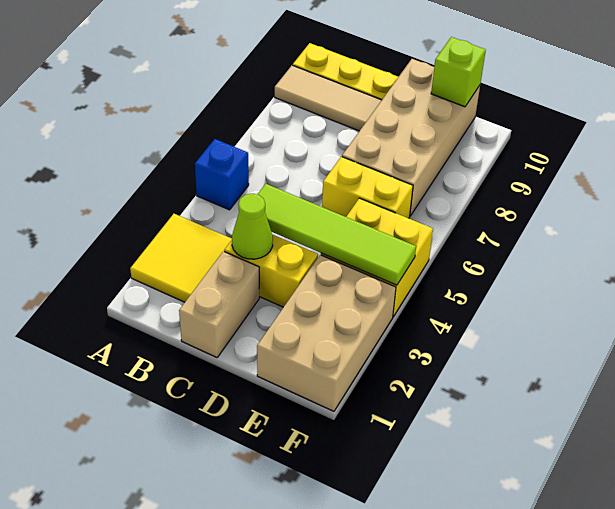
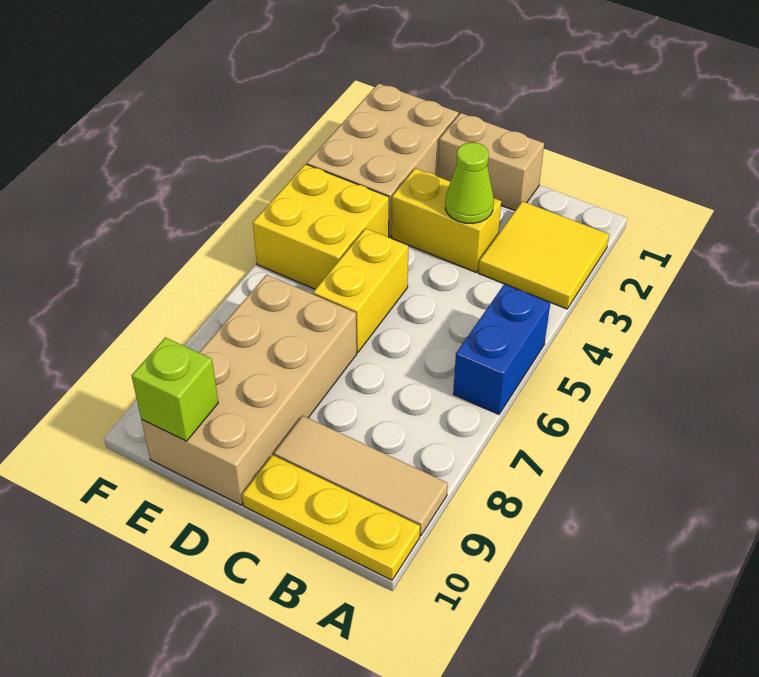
blue 1x1 brick [195,139,249,210] -> blue 1x2 brick [453,284,550,414]
tan 1x2 brick [179,251,259,357] -> tan 1x2 brick turned to [438,113,544,211]
lime 1x4 tile [257,184,416,285] -> none
yellow 1x2 brick [322,157,413,218] -> yellow 1x2 brick turned to [313,228,408,352]

